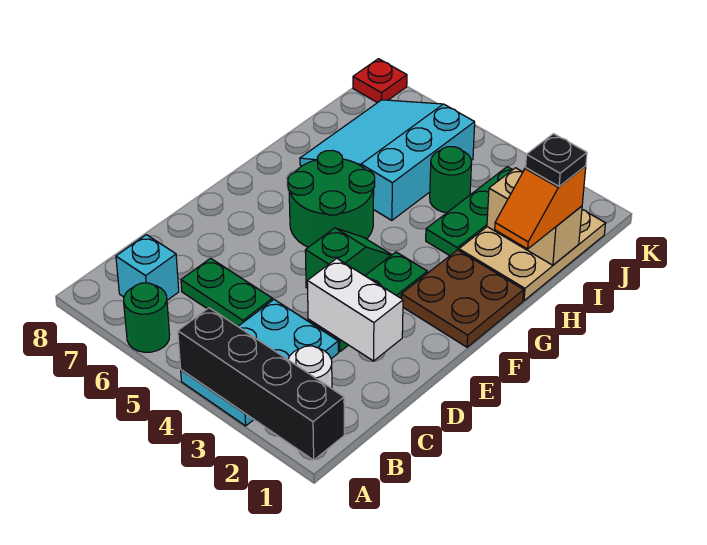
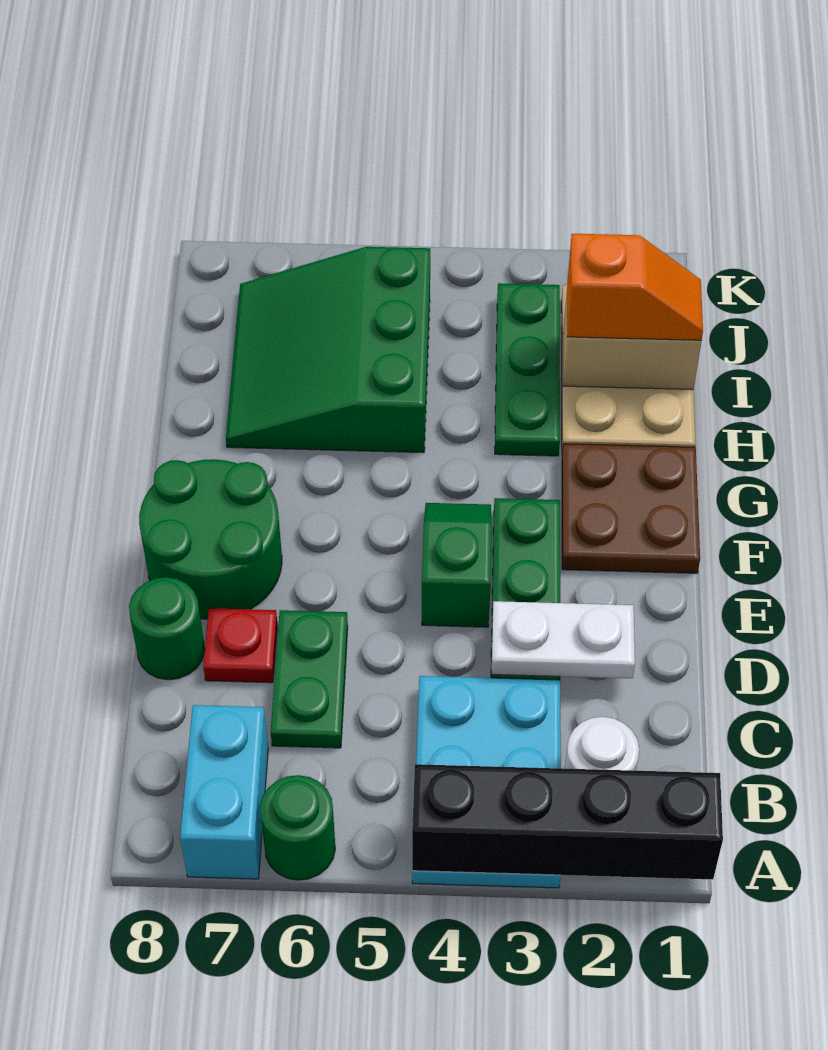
cyan 1x1 brick [116,235,179,300] -> cyan 1x2 brick [180,705,268,879]
green 1x2 plate [181,258,273,326] -> green 1x2 plate turned to [271,610,348,748]
white 1x2 brick [307,258,403,361] -> white 1x2 plate [492,601,635,678]
green 2x2 round brick [288,150,375,247] -> green 2x2 round brick moved to [139,459,282,619]
orange 1x2 slope [495,166,586,249] -> orange 1x2 slope turned to [567,234,703,340]
cyan 3x3 slope [300,100,475,220] -> green 3x3 slope [226,247,430,453]
black 1x1 plate [526,134,587,186] -> none
green 1x1 round brick [430,147,471,213] -> green 1x1 round brick moved to [129,577,205,680]
red 1x1 plate [353,59,407,103] -> red 1x1 plate moved to [203,608,277,683]

